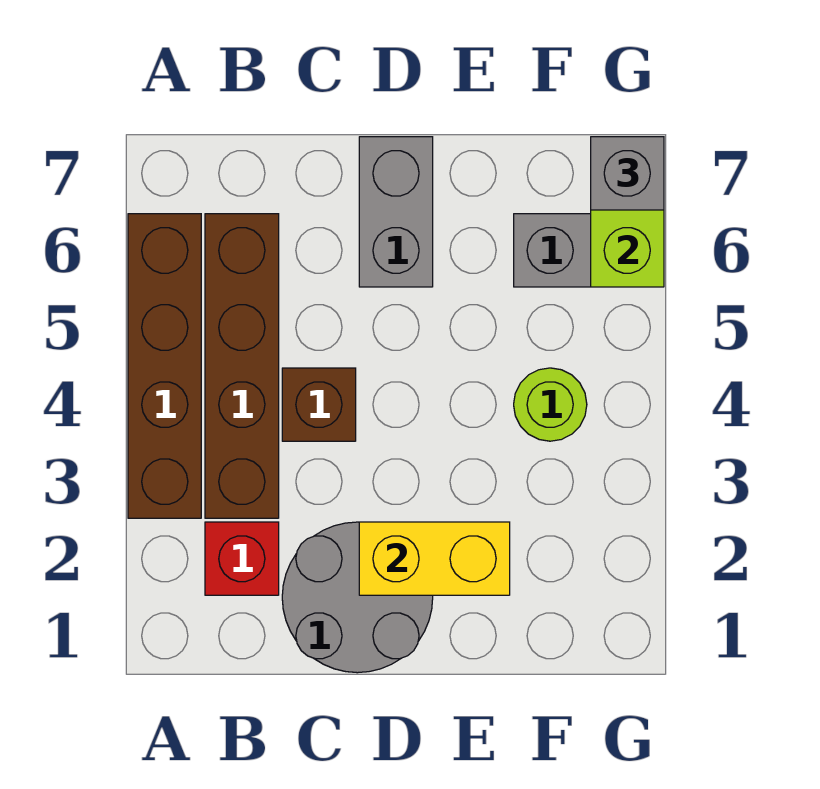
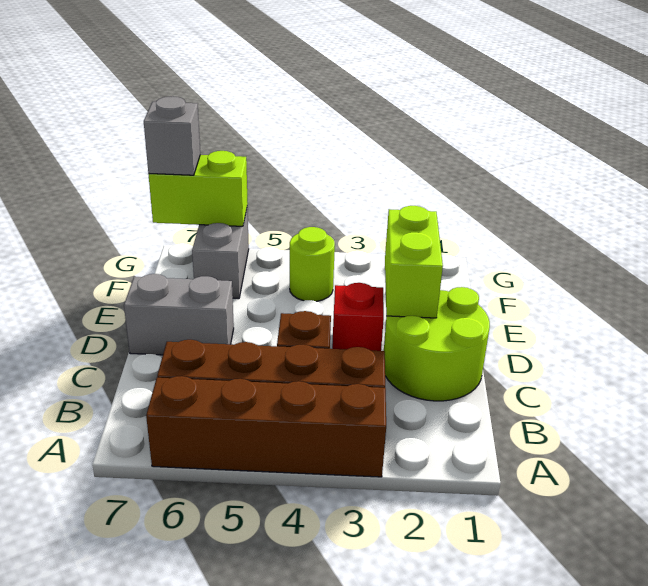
red 1x1 brick [205,522,279,595] -> red 1x1 brick moved to [332,283,384,351]
grey 2x2 round brick [282,522,433,673] -> lime 2x2 round brick [384,287,490,401]
yellow 1x2 brick [359,522,510,595] -> lime 1x2 brick [385,206,443,318]

